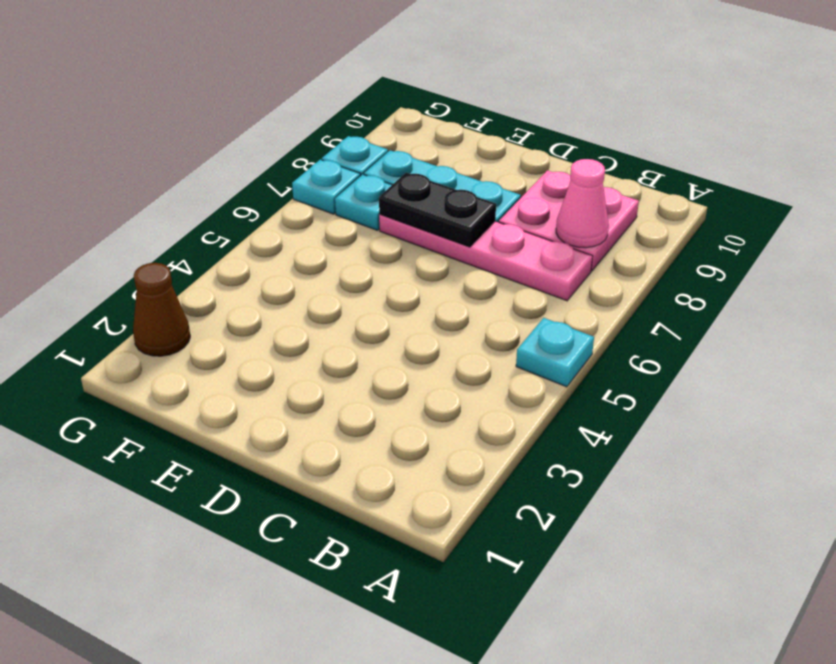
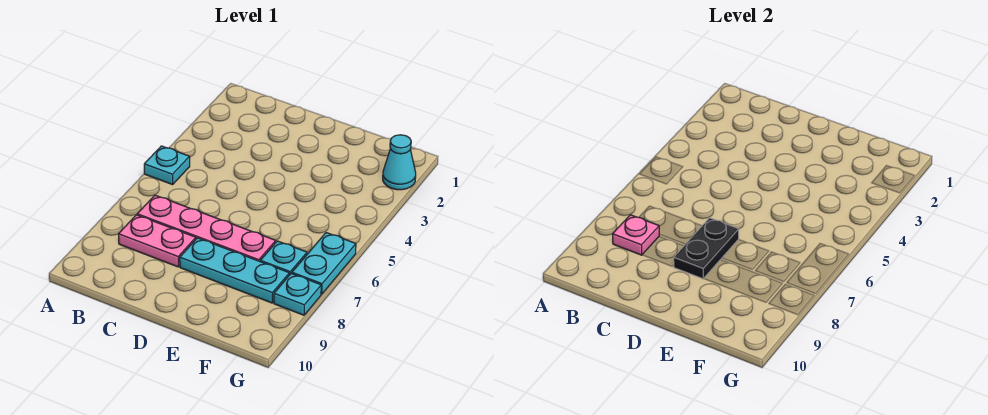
pink 2x2 plate [499,170,639,271] -> pink 1x2 plate [118,215,196,267]
pink 1x1 cone [556,159,609,248] -> pink 1x1 plate [612,215,659,255]
black 1x2 plate [379,172,496,247] -> black 1x2 plate turned to [674,218,739,279]
brown 1x1 cone [133,263,190,356] -> cyan 1x1 cone [383,135,416,190]
cyan 1x1 plate [292,159,361,214] -> cyan 1x2 plate [292,233,356,294]

